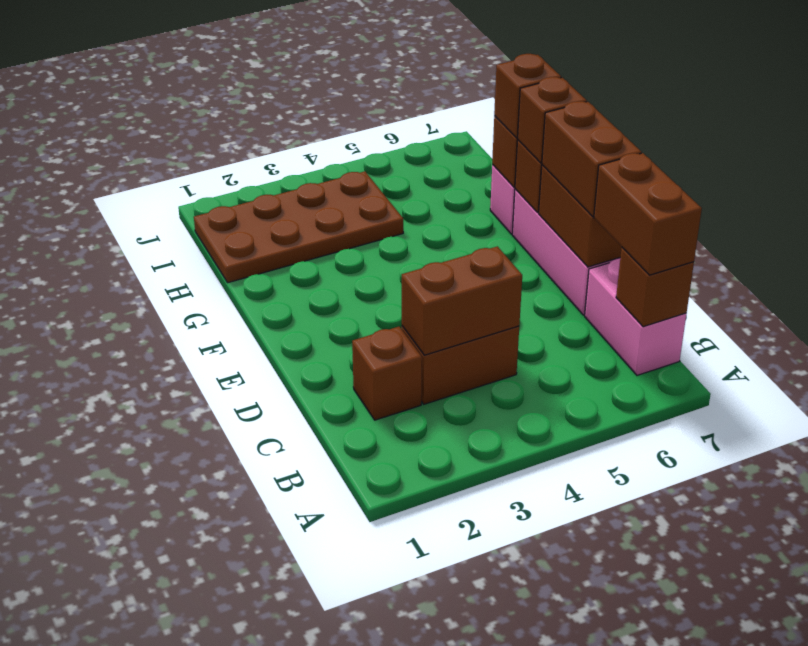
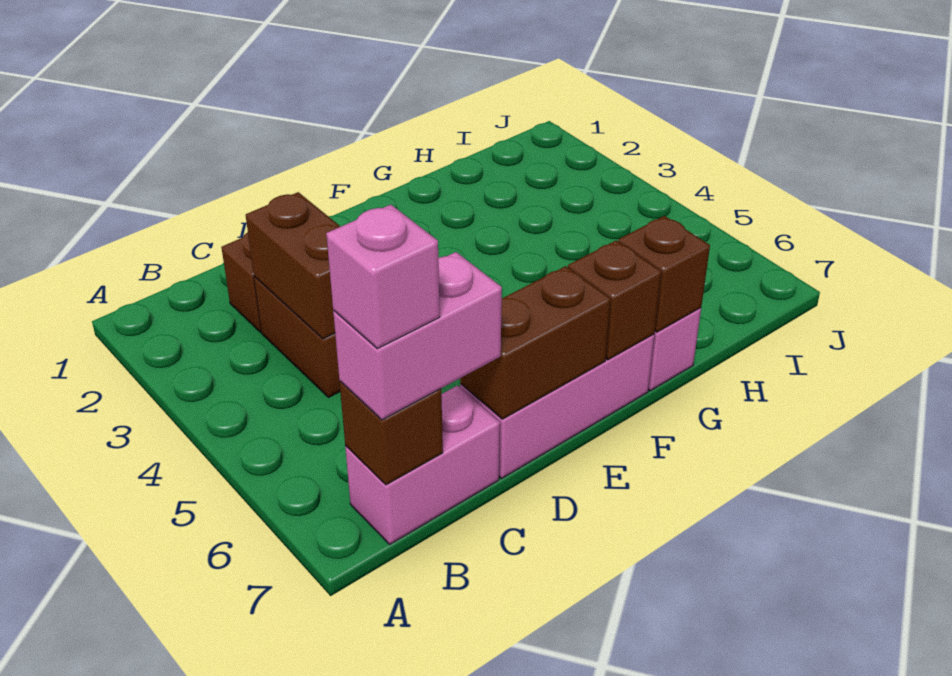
brown 1x2 brick [594,153,702,275] -> pink 1x2 brick [333,252,502,420]
none -> pink 1x1 brick [326,205,440,349]
brown 1x2 brick [542,101,642,216] -> none
brown 1x1 brick [518,77,587,163] -> none
brown 1x1 brick [494,54,561,138] -> none
brown 2x4 plate [194,171,403,283] -> none

